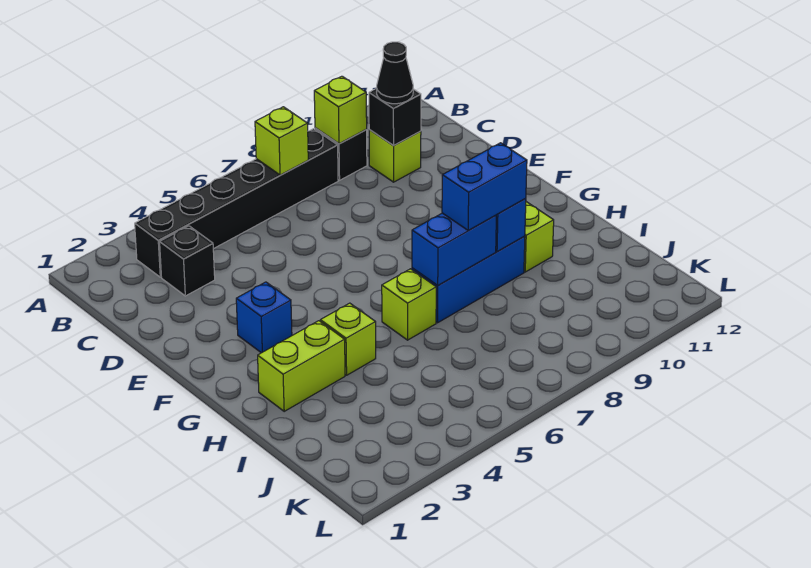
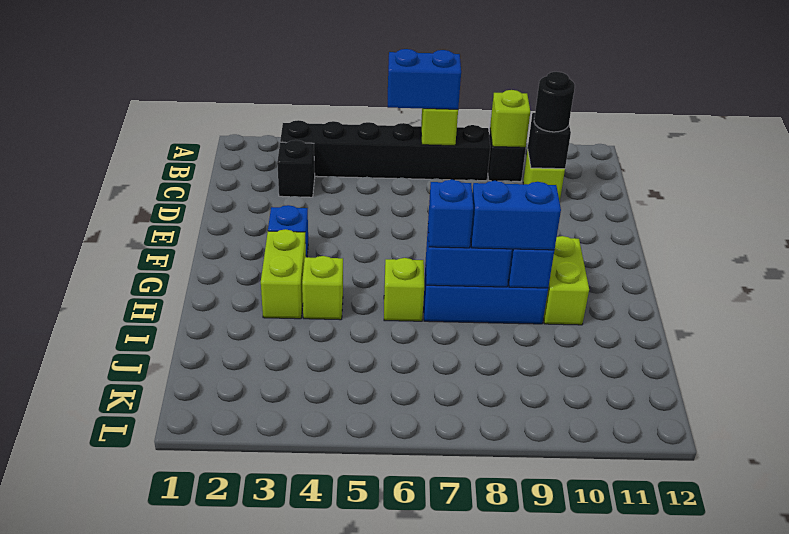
none -> blue 1x2 brick [388,49,461,109]
black 1x1 cone [377,42,413,104] -> black 1x1 round brick [534,72,575,132]
lime 1x2 brick [258,321,345,411] -> lime 1x2 brick turned to [261,229,306,319]
none -> blue 1x1 brick [428,180,473,248]

